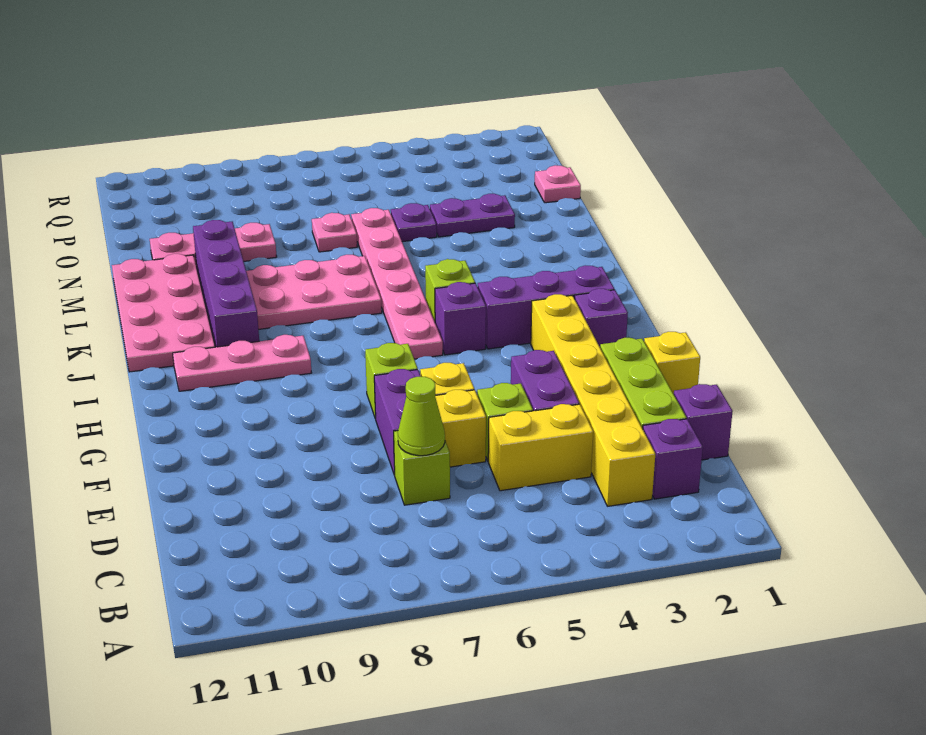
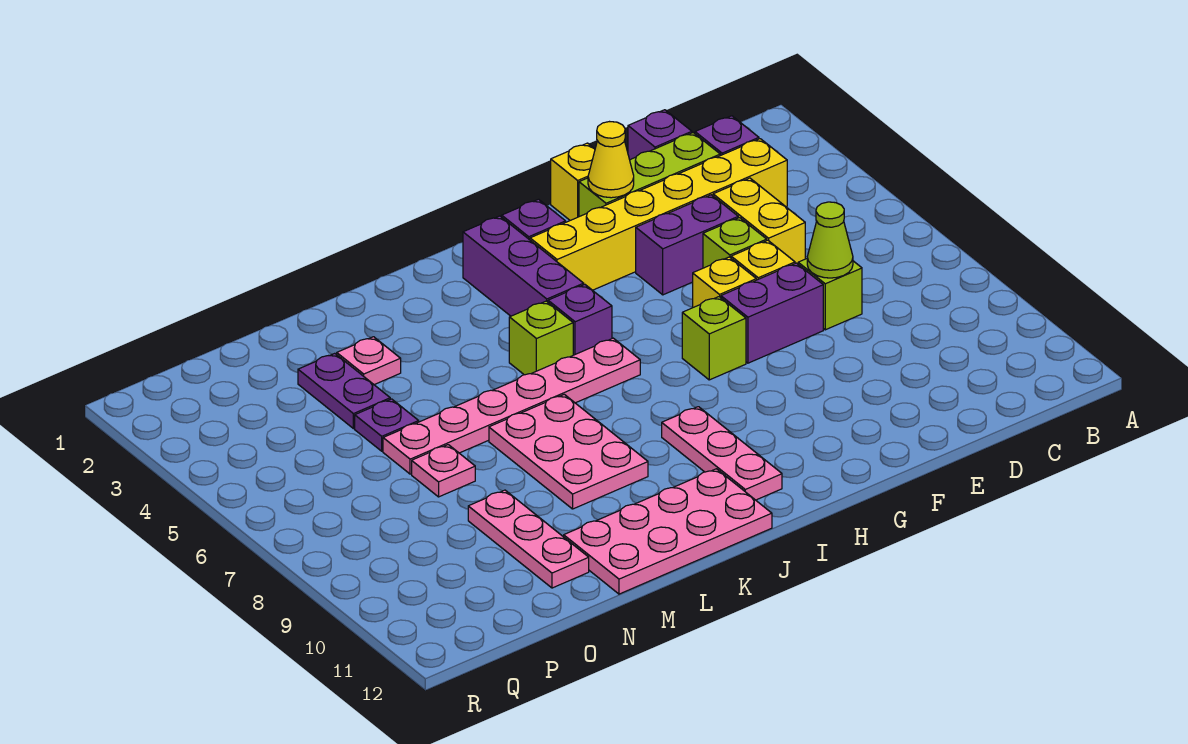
none -> yellow 1x1 cone [588,122,634,198]
purple 1x4 brick [193,220,259,347] -> none
pink 1x1 plate [535,165,581,203] -> pink 1x1 plate moved to [337,337,401,385]

